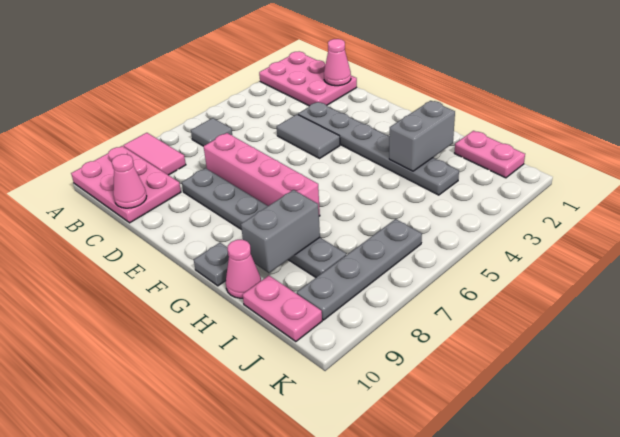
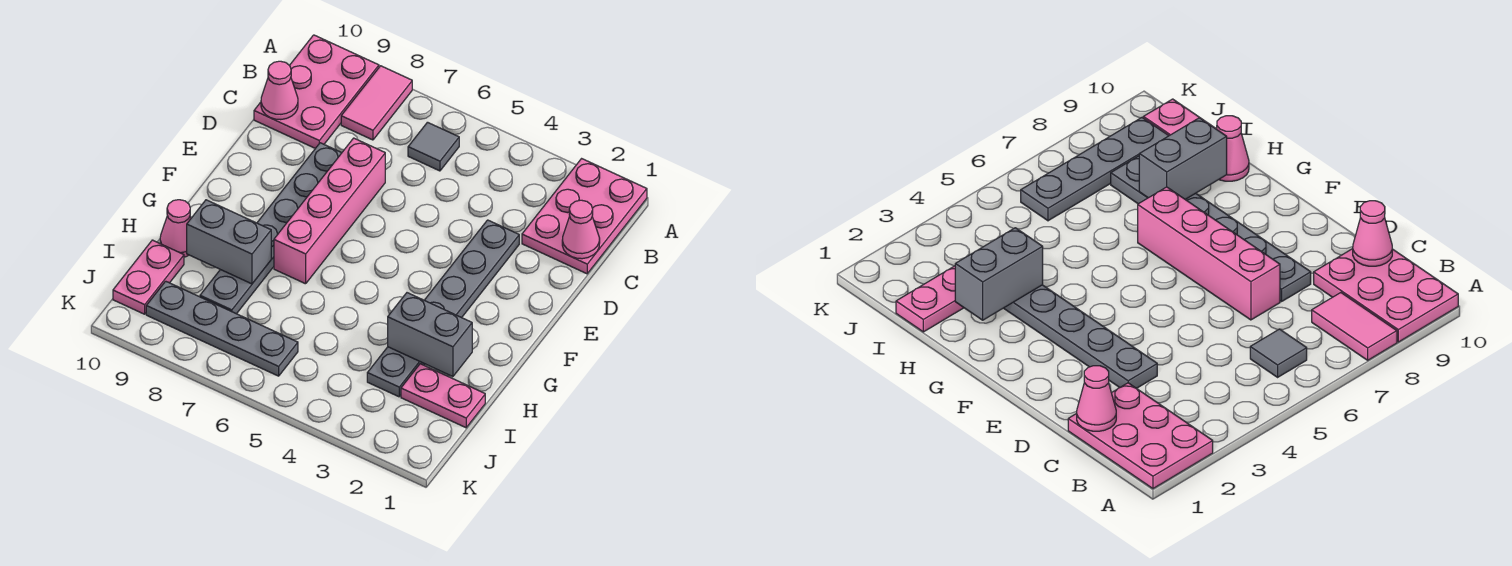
grey 1x2 tile [277,114,340,158] -> none
grey 1x1 plate [194,243,229,286] -> none
pink 1x2 plate [455,131,525,178] -> pink 1x2 plate turned to [401,364,485,428]

